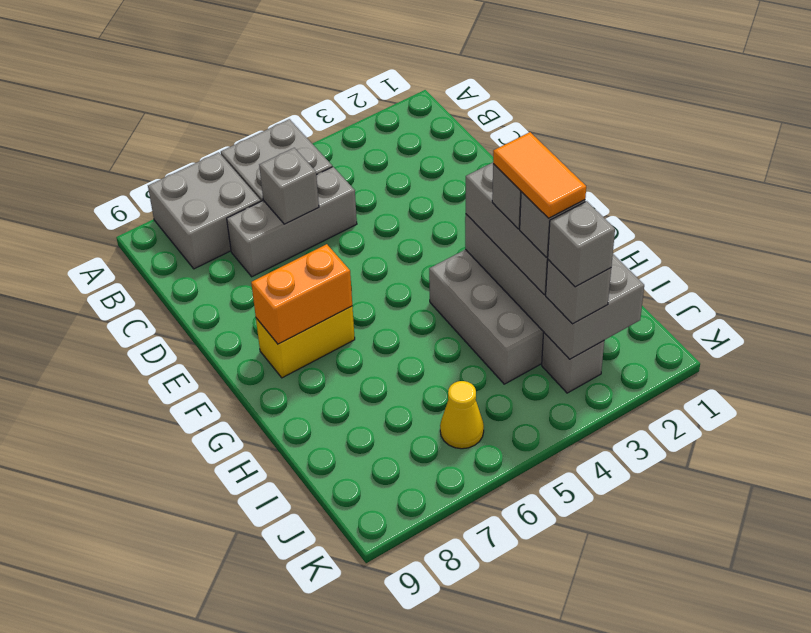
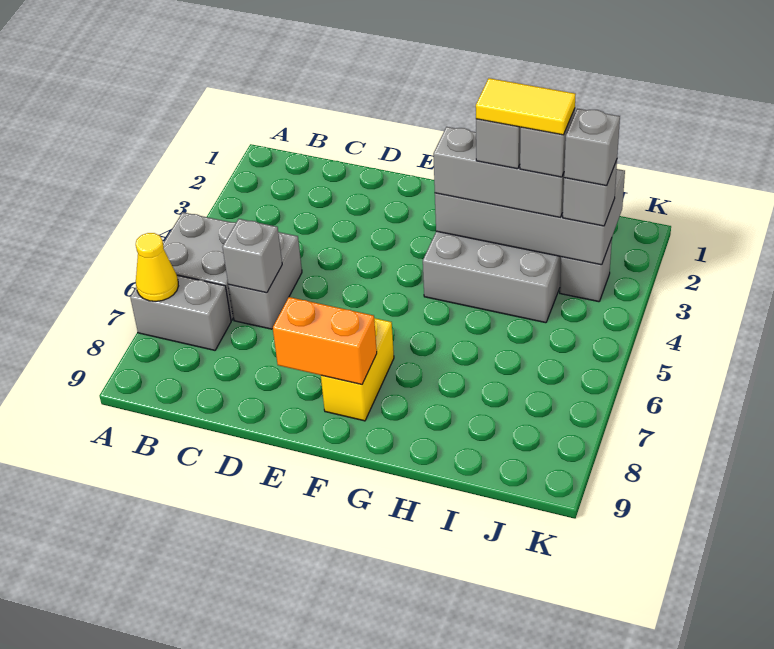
grey 2x2 brick [148,152,261,269] -> grey 1x2 brick [130,275,231,350]
grey 1x3 brick [227,167,357,277] -> grey 1x2 brick [228,232,302,329]
orange 1x2 brick [251,244,352,344] -> orange 1x2 brick turned to [273,297,377,385]
orange 1x2 tile [493,132,586,218] -> yellow 1x2 tile [476,78,576,135]
yellow 1x1 cone [440,381,484,449] -> yellow 1x1 cone moved to [136,233,178,301]

